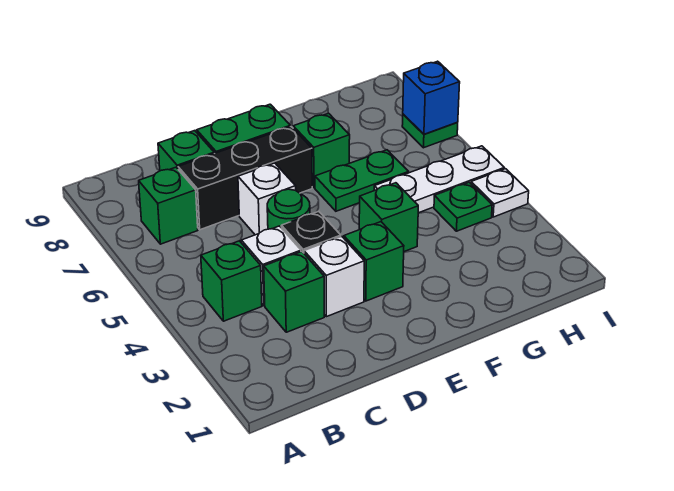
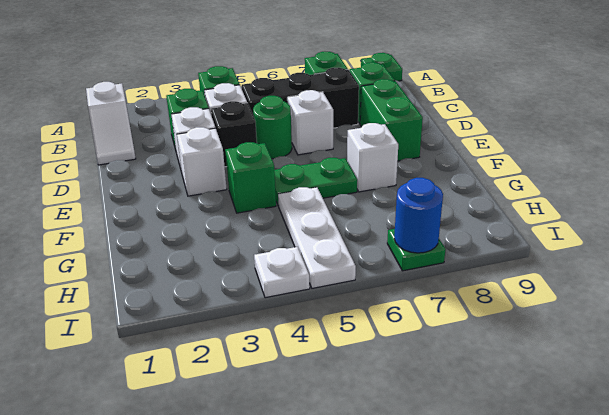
none -> white 1x2 slope [86,82,136,165]
black 1x3 brick [178,127,312,230] -> black 1x3 brick turned to [242,67,359,128]
green 1x1 brick [344,222,404,301] -> white 1x1 brick [177,127,227,196]
green 1x2 plate [315,150,409,211] -> green 1x2 plate turned to [274,158,357,206]
green 1x1 brick [293,113,350,188] -> white 1x1 brick [347,123,398,192]
green 1x1 plate [434,182,492,231] -> green 1x1 plate moved to [361,53,402,81]
blue 1x1 brick [403,61,460,134] -> blue 1x1 round brick [394,178,443,253]

